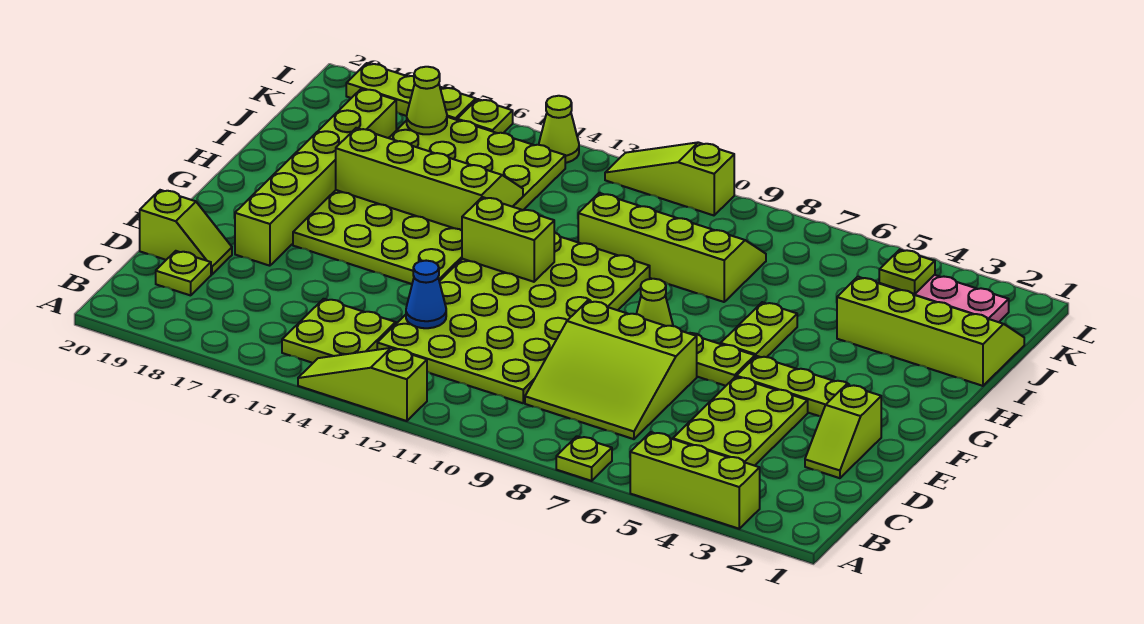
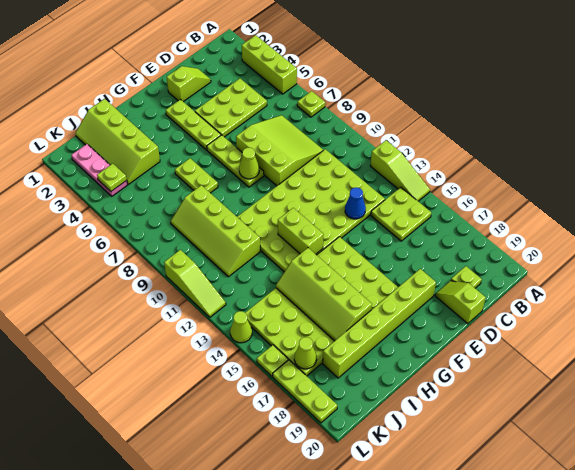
lime 1x2 plate [721,302,797,357] -> lime 1x2 plate turned to [175,158,218,193]

